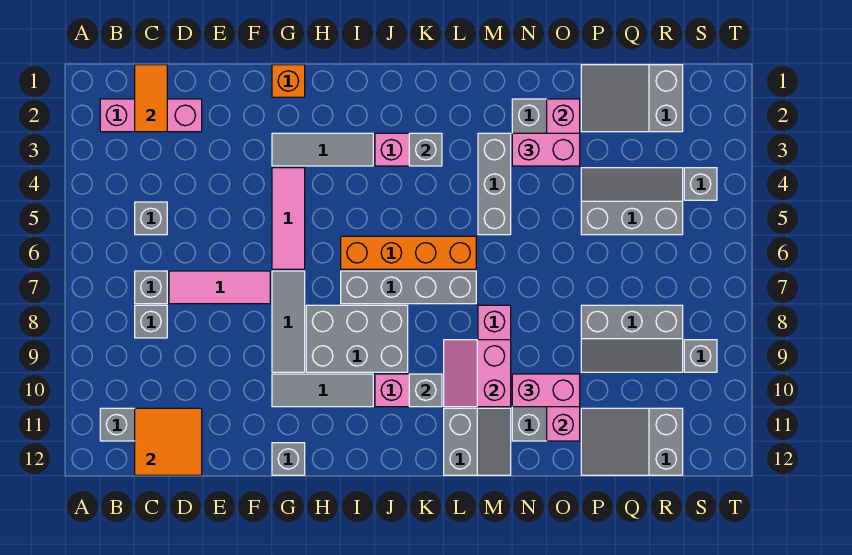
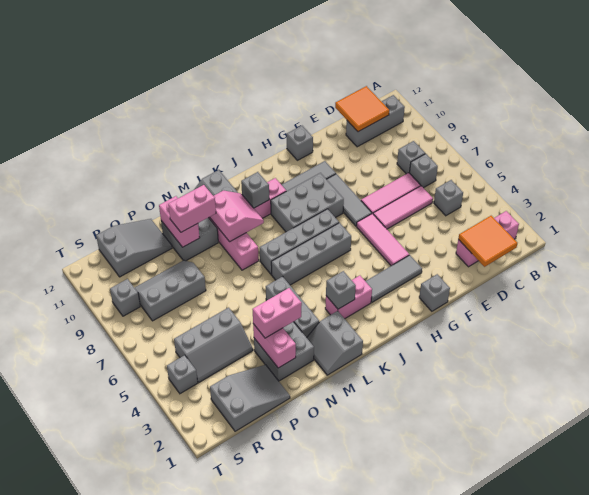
orange 1x2 tile [135,65,167,132] -> orange 2x2 tile [458,216,517,267]
none -> pink 1x3 tile [373,186,433,229]
orange 1x1 brick [272,65,305,97] -> grey 1x1 brick [419,274,450,311]
orange 1x4 brick [341,236,476,269] -> grey 1x4 brick [271,223,351,285]
none -> grey 2x2 slope [307,311,363,375]

